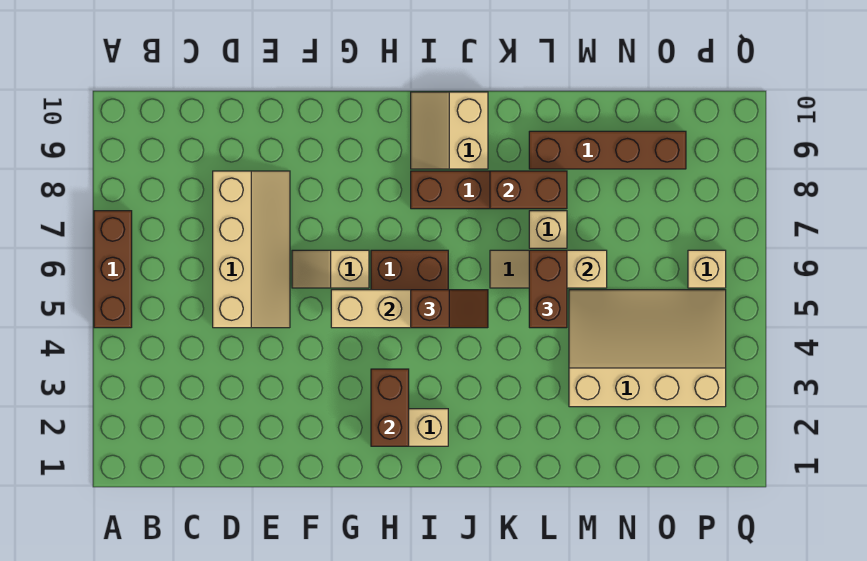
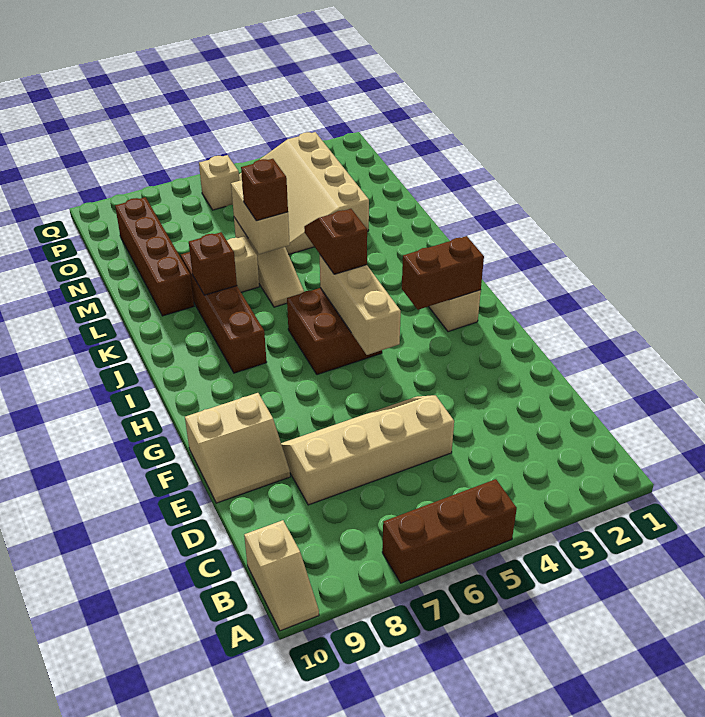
tan 1x2 slope [292,250,369,288] -> tan 1x2 slope moved to [244,520,319,631]
tan 2x2 slope [411,92,488,169] -> tan 2x2 slope moved to [185,393,290,503]
brown 1x2 brick [490,171,567,209] -> brown 1x1 brick [189,232,237,295]
brown 1x2 brick [529,250,567,328] -> brown 1x1 brick [241,159,288,221]

